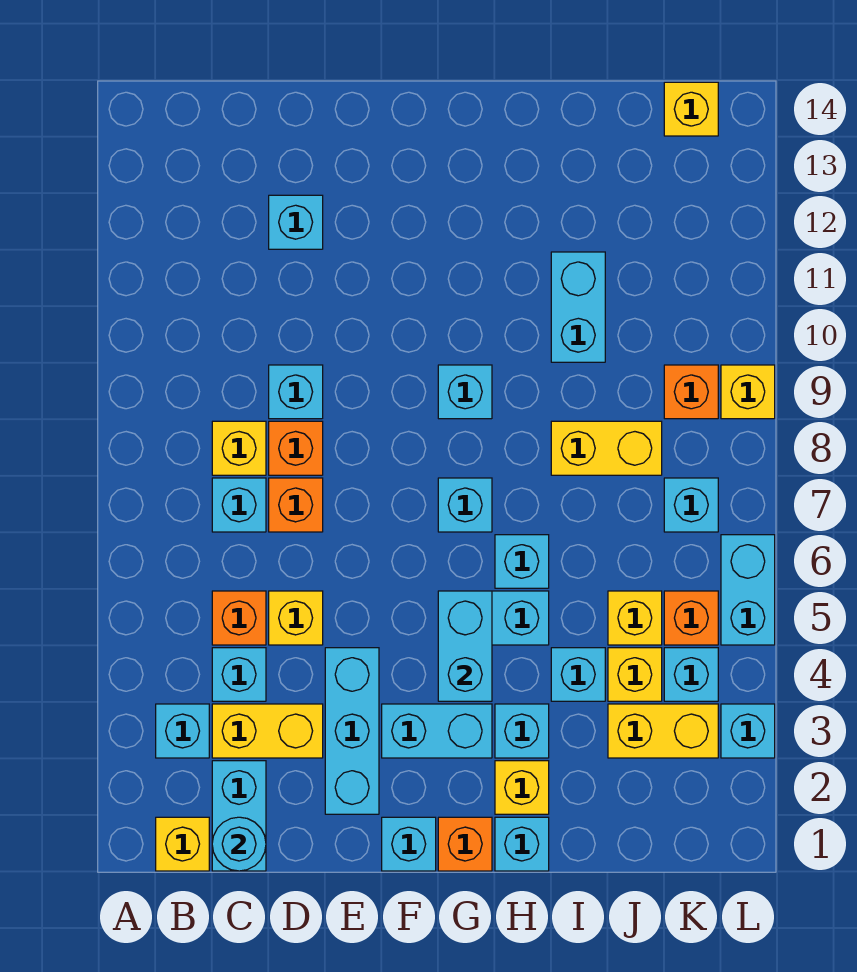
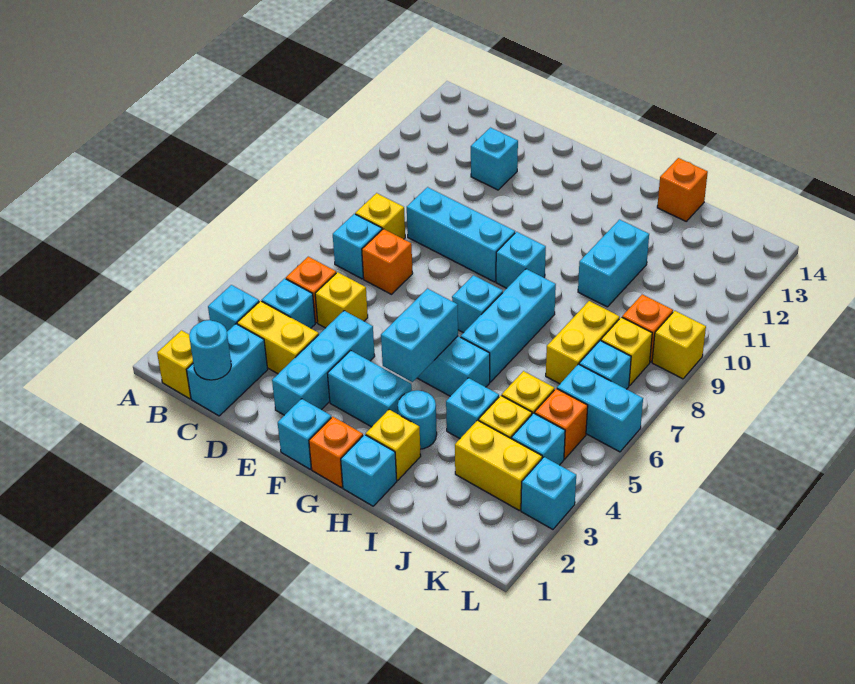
orange 1x1 brick [269,421,323,475] -> orange 1x1 brick moved to [657,158,708,221]
cyan 1x1 brick [269,365,323,419] -> cyan 1x3 brick [407,187,515,282]
cyan 1x1 brick [495,704,549,758] -> cyan 1x1 round brick [398,390,437,449]
cyan 1x1 brick [495,535,549,588] -> cyan 1x3 brick [461,269,556,382]
yellow 1x2 brick [551,421,662,475] -> yellow 1x2 brick turned to [546,301,620,384]
yellow 1x1 brick [664,82,718,136] -> yellow 1x1 brick moved to [601,317,652,386]
cyan 1x2 brick [721,535,775,645] -> cyan 1x2 brick turned to [557,364,643,452]

